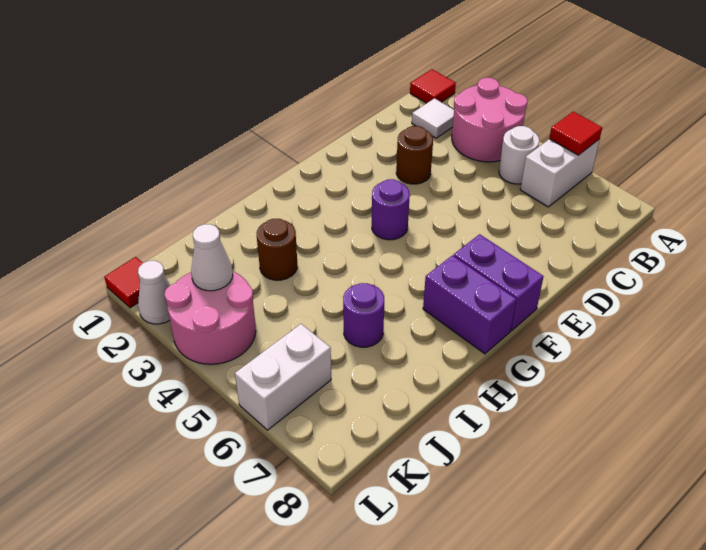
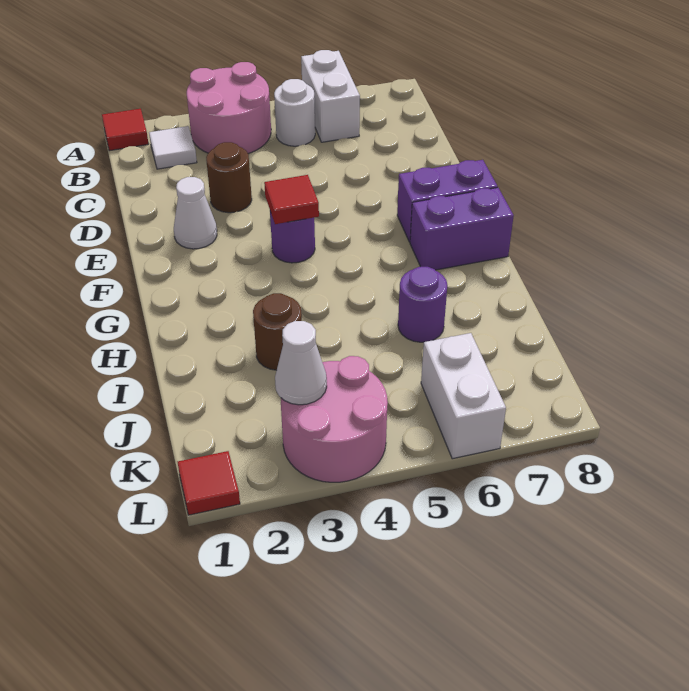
red 1x1 tile [549,112,602,155] -> red 1x1 tile moved to [264,175,319,224]
white 1x1 cone [138,261,170,324] -> white 1x1 cone moved to [174,177,217,249]

